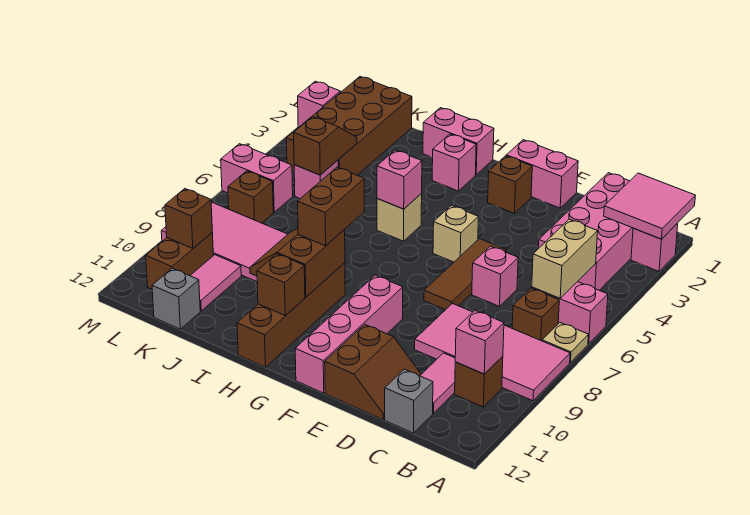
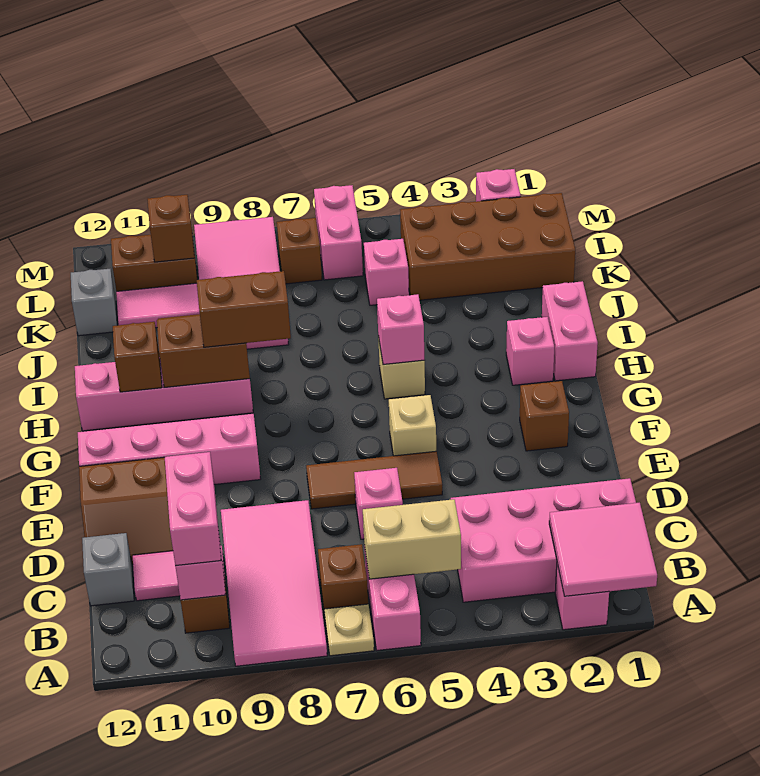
pink 1x2 brick [506,140,578,208] -> pink 1x2 brick moved to [165,452,221,566]
brown 1x4 brick [237,263,345,367] -> pink 1x4 brick [75,362,253,431]
brown 1x2 slope [294,117,357,175] -> none

